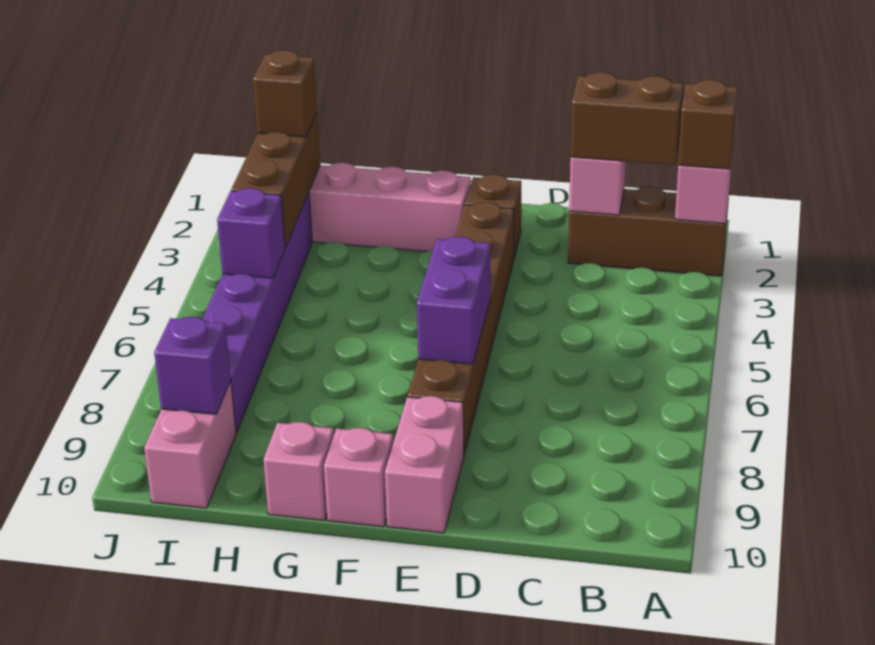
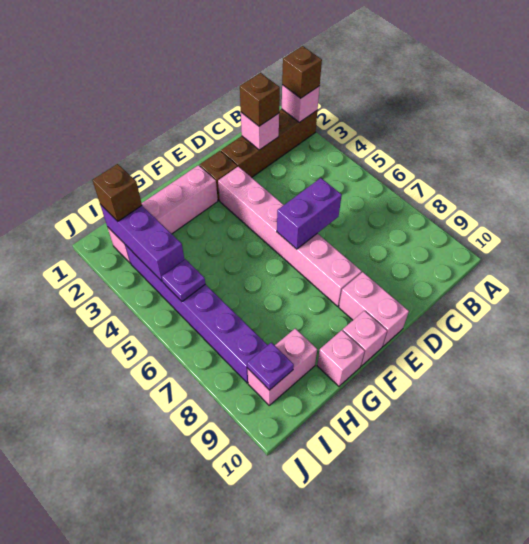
brown 1x3 brick [568,187,728,276] -> brown 1x4 brick [221,109,317,177]
brown 1x2 brick [571,72,683,165] -> brown 1x1 brick [240,73,280,126]
brown 1x6 brick [408,202,514,454] -> pink 1x6 brick [218,166,362,306]
purple 1x2 brick [417,237,490,364] -> purple 1x2 brick turned to [277,178,342,249]
brown 1x3 brick [231,114,320,248] -> purple 1x3 brick [100,204,184,281]
purple 1x1 brick [217,188,285,278] -> purple 1x1 plate [162,259,205,302]
pink 1x2 brick [144,381,236,508] -> pink 1x2 brick turned to [248,328,317,405]
purple 1x1 brick [154,317,231,414] -> purple 1x1 plate [247,343,294,390]

